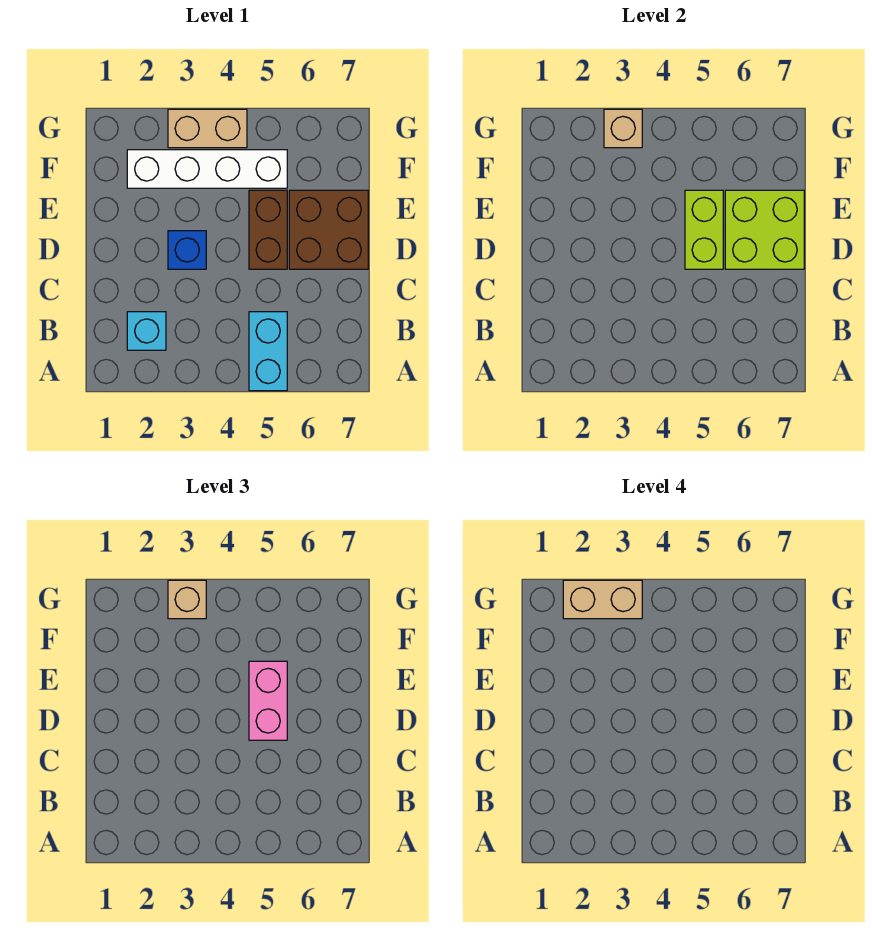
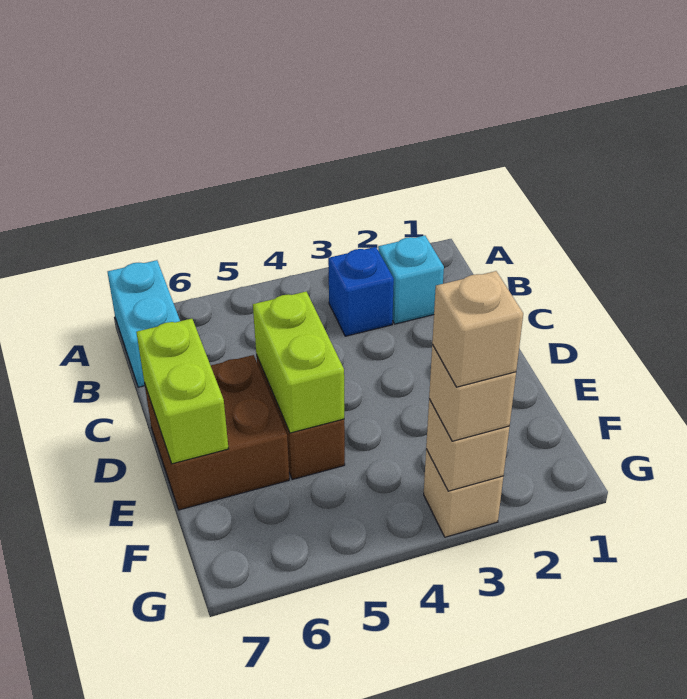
cyan 1x2 brick [249,312,287,391] -> cyan 1x2 brick moved to [108,260,180,387]
blue 1x1 brick [168,231,206,269] -> blue 1x1 brick moved to [328,247,394,336]
pink 1x2 brick [249,661,287,740] -> none
lime 2x2 brick [725,190,804,269] -> lime 1x2 brick [136,319,229,464]
white 1x4 brick [127,150,287,188] -> none
tan 1x2 brick [563,580,642,619] -> tan 1x1 brick [432,271,523,387]
tan 1x2 brick [168,109,247,148] -> tan 1x1 brick [424,449,503,537]

